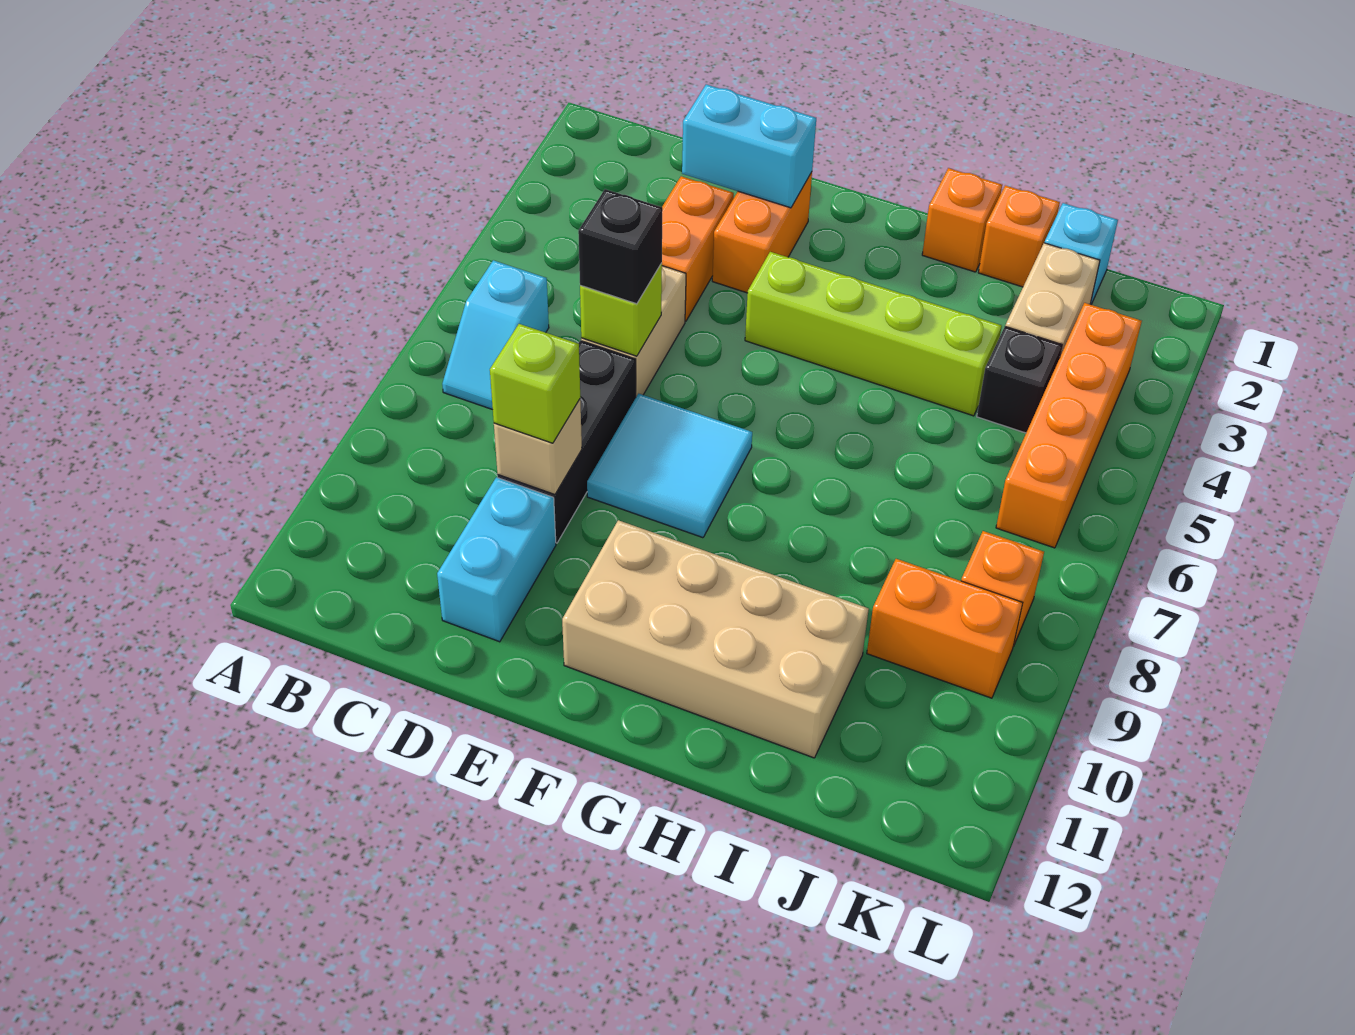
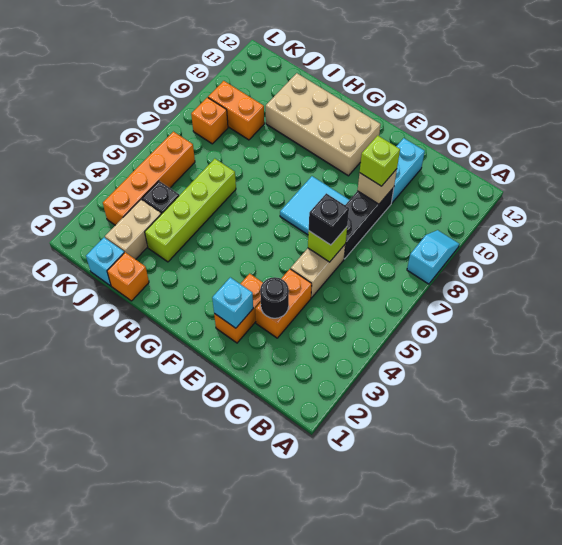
cyan 1x2 slope [442,260,549,410] -> cyan 1x2 slope moved to [407,230,459,284]
cyan 1x2 brick [682,84,816,208] -> cyan 1x1 brick [212,277,253,328]
none -> black 1x1 round brick [260,277,289,318]
lime 1x4 brick [745,252,1002,416] -> lime 1x4 brick turned to [145,159,236,262]
orange 1x1 brick [922,168,1002,272] -> none

